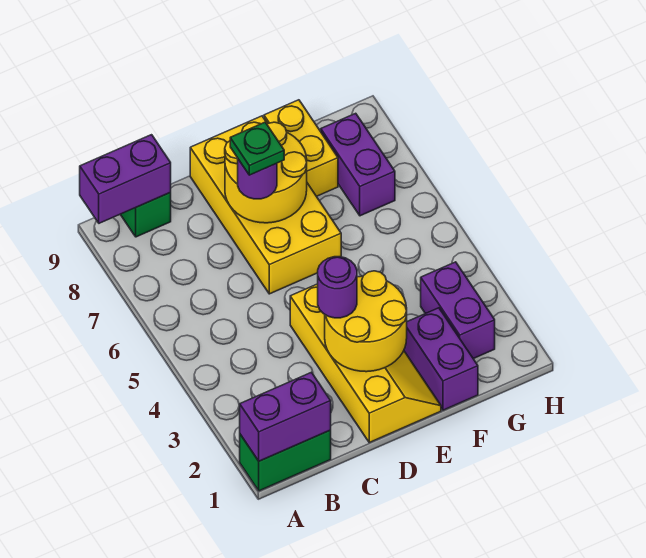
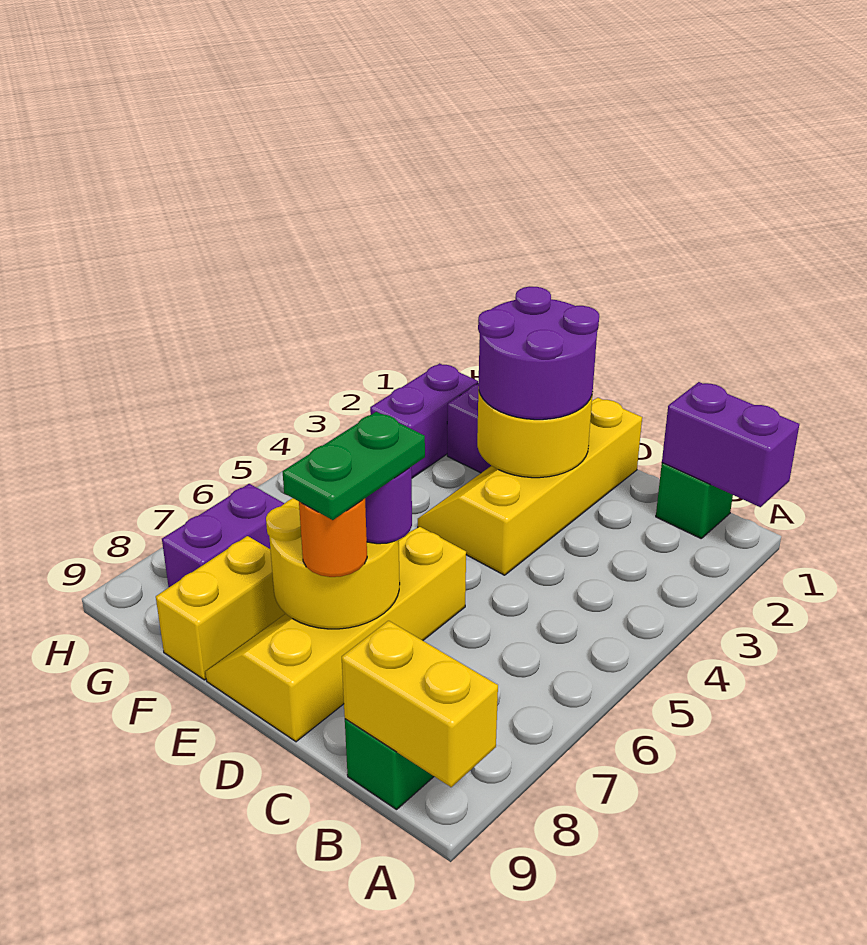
green 1x2 brick [240,430,331,491] -> green 1x1 brick [656,463,733,538]
purple 1x2 brick [80,135,171,223] -> yellow 1x2 brick [342,621,498,787]
purple 1x1 round brick [318,257,357,318] -> purple 2x2 round brick [478,287,599,420]
yellow 2x4 brick [190,116,341,294] -> yellow 2x4 slope [205,527,466,742]
green 1x1 plate [230,122,284,175] -> green 1x2 plate [283,412,425,520]
none -> orange 1x1 round brick [299,499,367,577]

